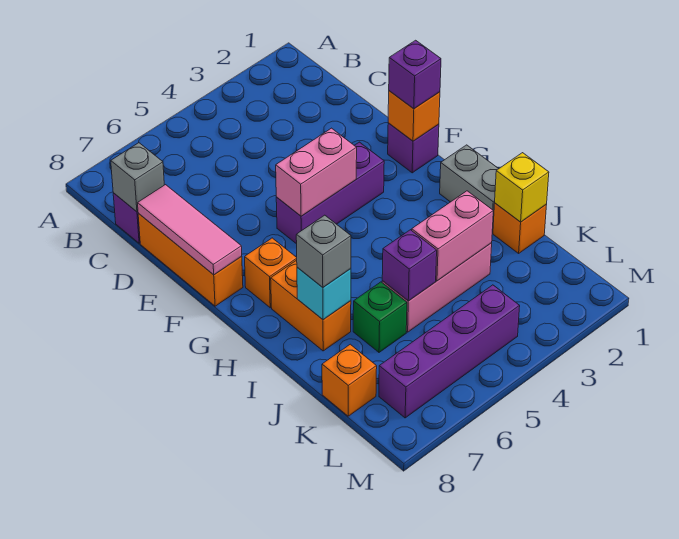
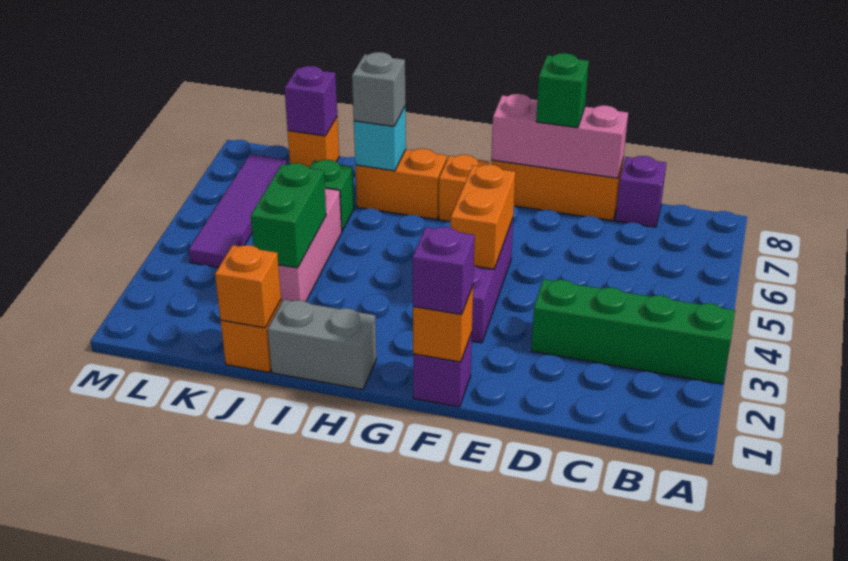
none -> green 1x4 brick [531,279,735,384]
grey 1x1 brick [111,143,164,212] -> none
pink 1x3 tile [138,185,242,275] -> pink 1x3 brick [491,94,628,178]
none -> green 1x1 brick [536,53,589,128]
pink 1x2 brick [276,128,357,216] -> orange 1x2 brick [451,164,516,269]
yellow 1x1 brick [495,153,549,222] -> orange 1x1 brick [215,245,281,328]
pink 1x2 brick [412,191,493,281] -> green 1x2 brick [251,163,326,268]
purple 1x1 brick [382,230,437,301] -> purple 1x1 brick moved to [285,66,337,136]
purple 1x4 brick [379,285,520,418] -> purple 1x4 tile [189,154,287,267]

